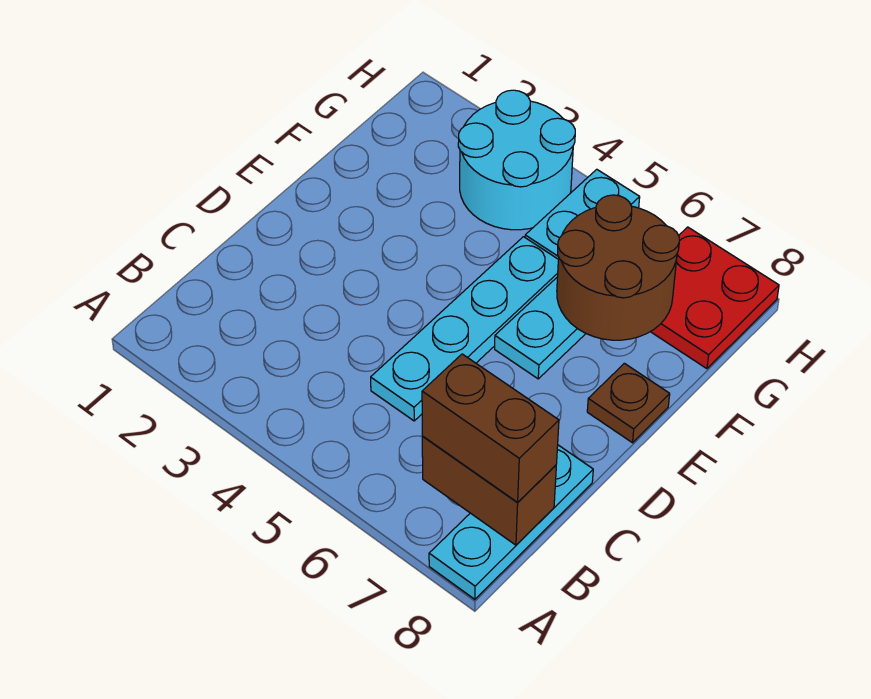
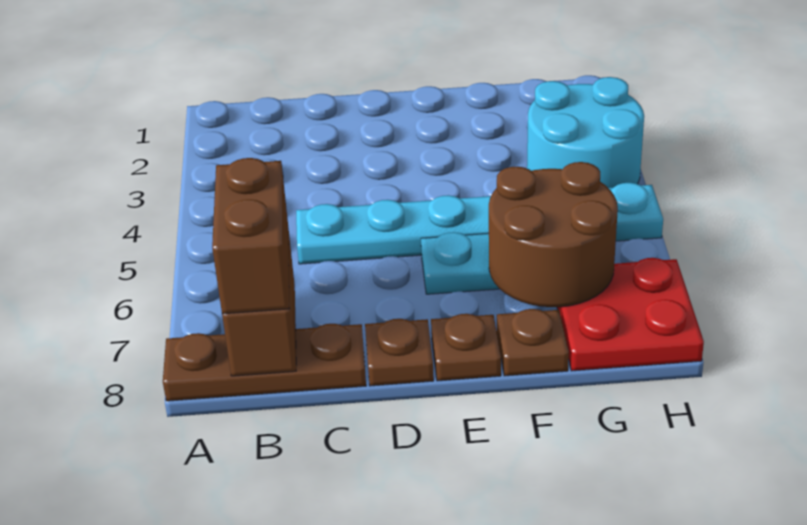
cyan 1x3 plate [429,445,593,599] -> brown 1x3 plate [163,324,366,401]
none -> brown 1x1 plate [365,319,434,386]
none -> brown 1x1 plate [497,309,569,376]

